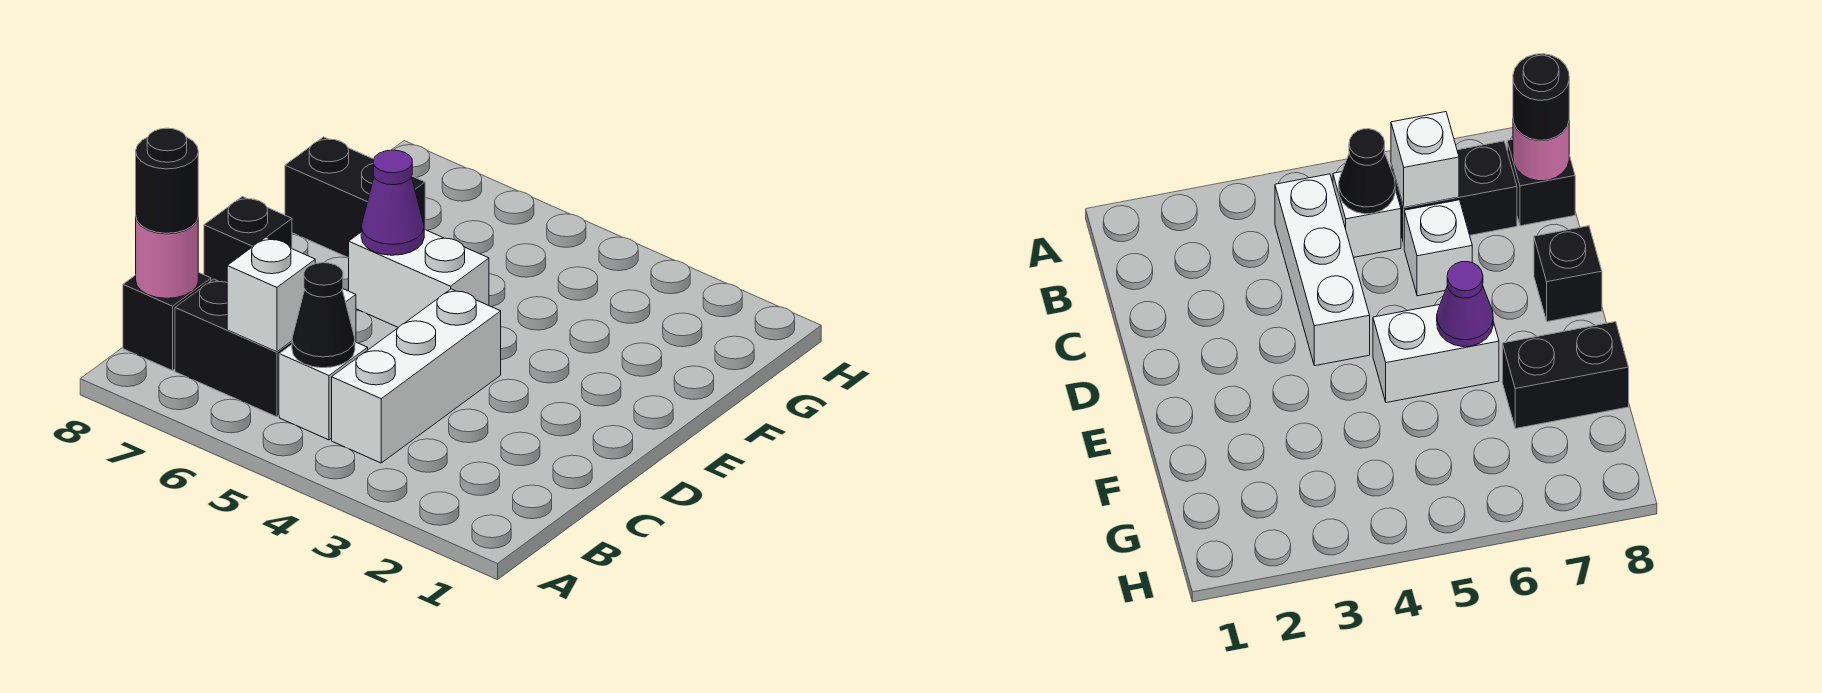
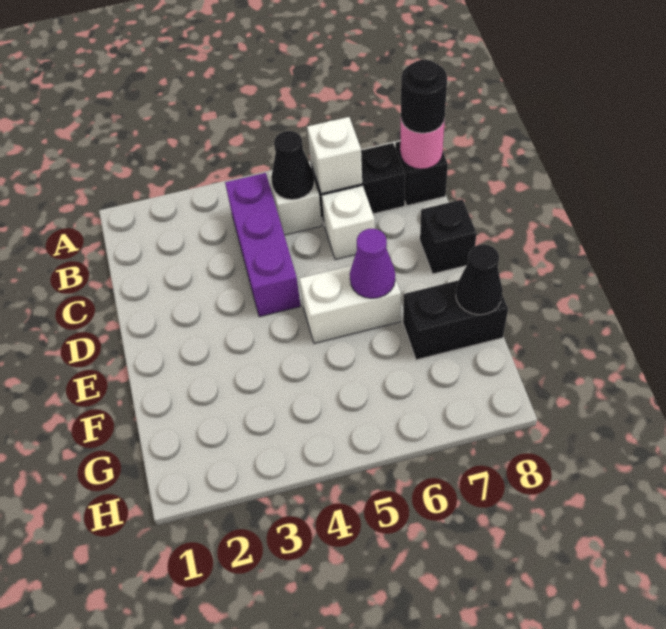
white 1x3 brick [332,289,501,463] -> purple 1x3 brick [225,173,301,317]
none -> black 1x1 cone [456,244,503,315]

